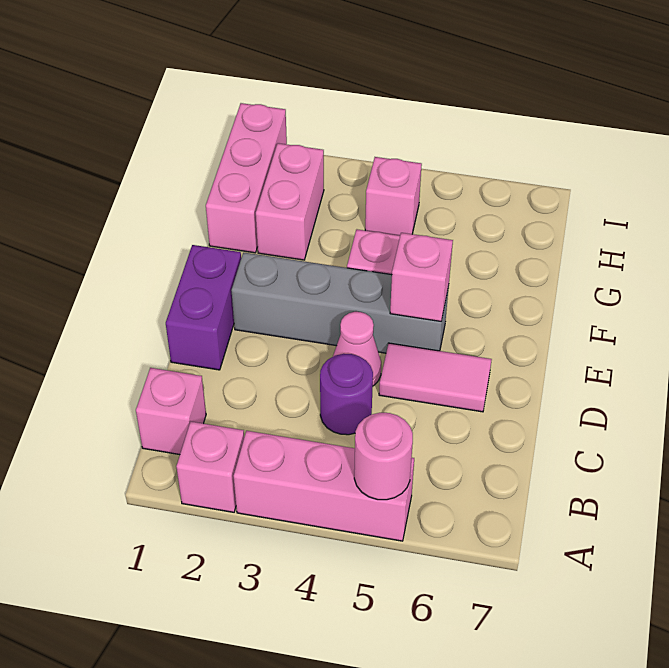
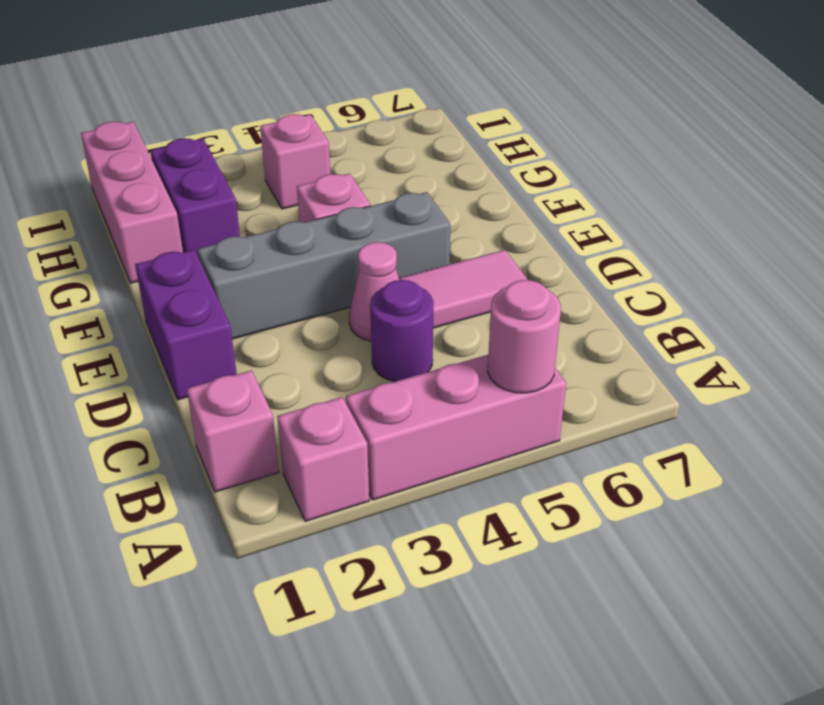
pink 1x1 brick [390,233,453,321] -> none
pink 1x2 brick [256,143,324,260] -> purple 1x2 brick [150,138,240,258]

